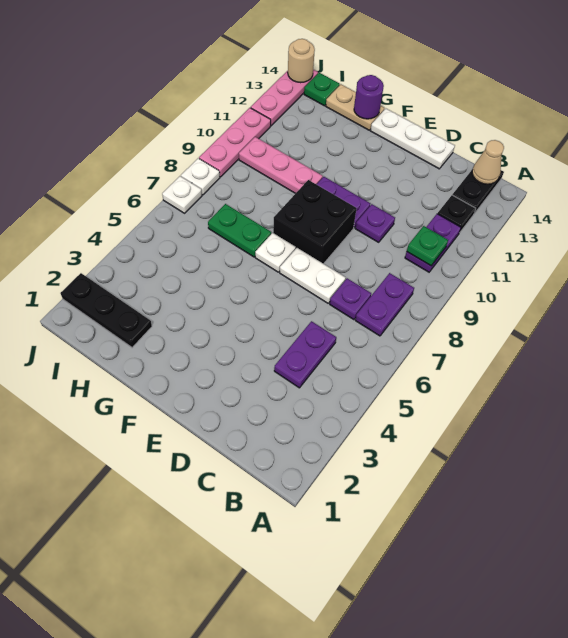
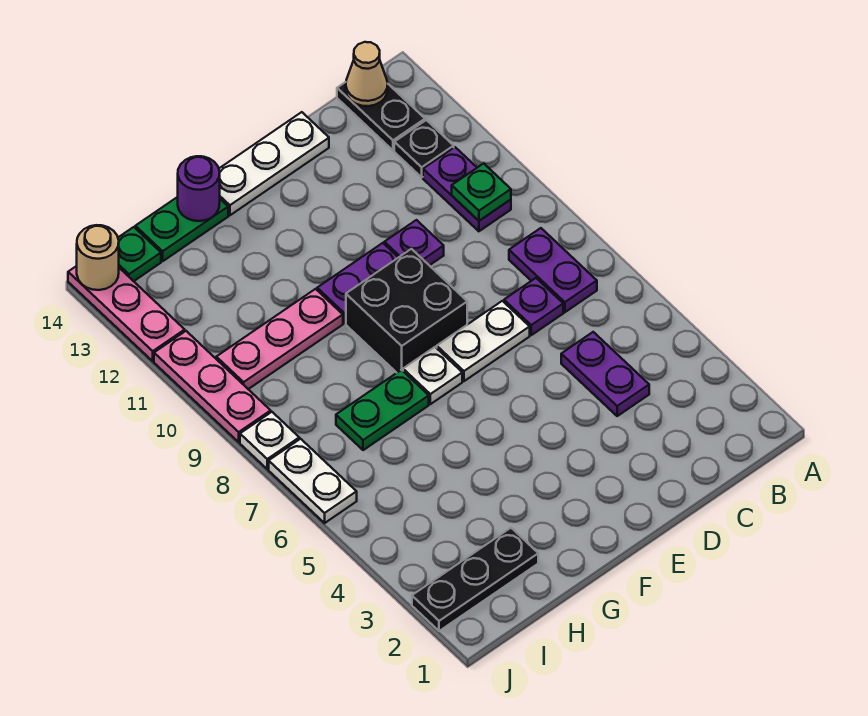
tan 1x2 plate [326,84,384,130] -> green 1x2 plate [135,197,228,261]
white 1x1 plate [162,176,202,213] -> white 1x2 plate [269,439,357,523]

